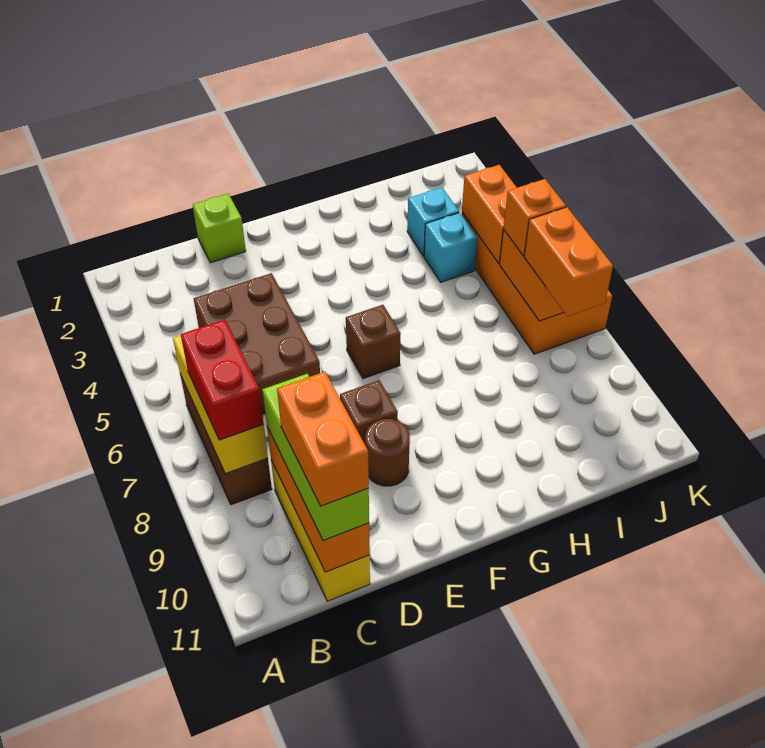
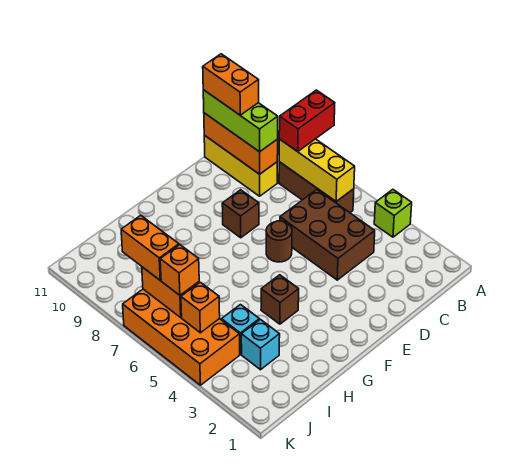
red 1x2 brick [181,320,264,440] -> red 1x2 brick turned to [279,90,335,152]
lime 1x1 brick [193,194,246,263] -> lime 1x1 brick moved to [374,189,412,237]
brown 1x1 round brick [365,419,410,486] -> brown 1x1 round brick moved to [266,221,292,262]
brown 1x1 brick [346,305,401,379] -> brown 1x1 brick moved to [261,275,299,324]
orange 1x2 brick [462,165,517,263] -> orange 1x1 brick [181,282,220,333]

